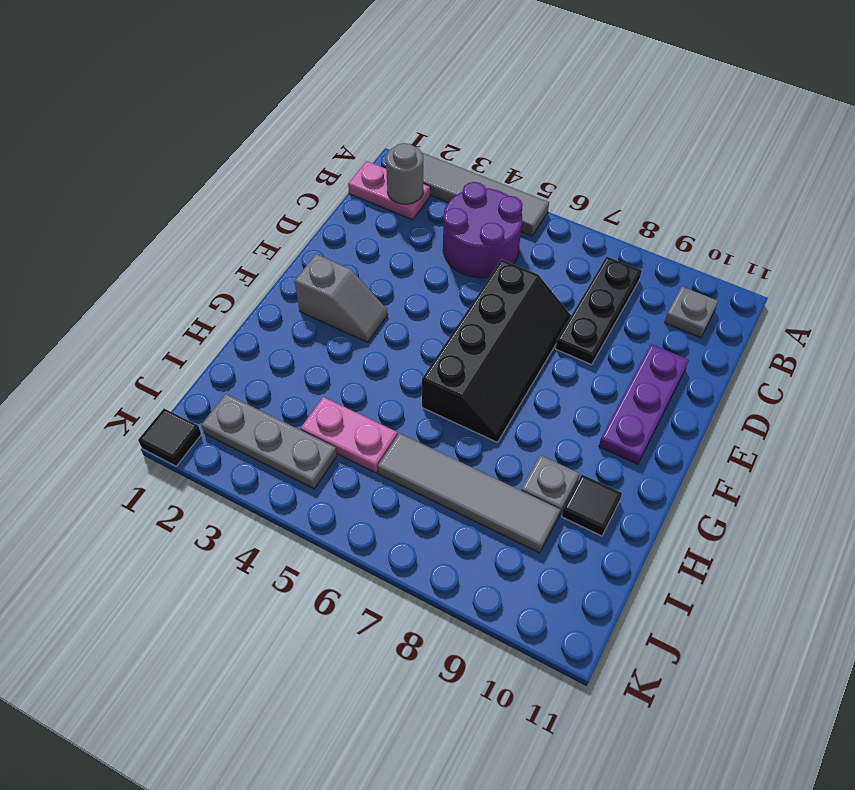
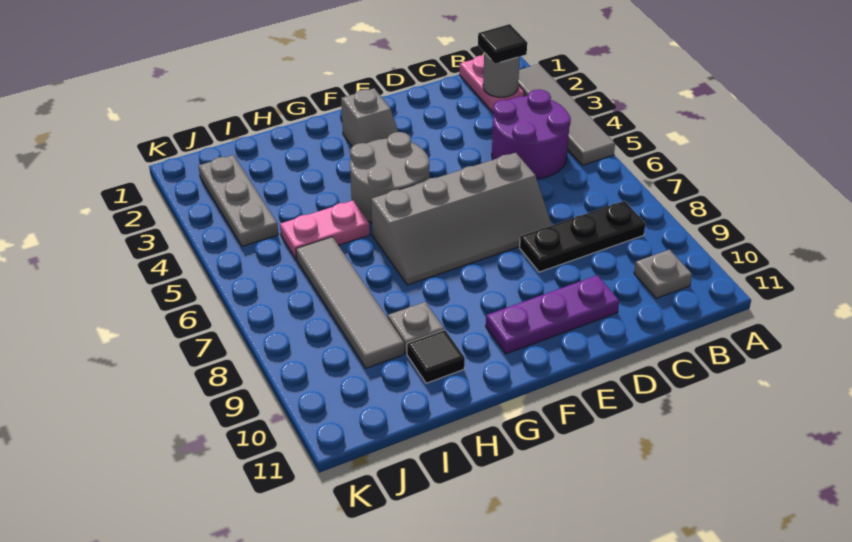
black 2x4 slope [422,260,571,442] -> grey 2x4 slope [371,153,552,285]
none -> grey 2x2 round brick [350,132,429,223]
pink 1x2 plate [301,397,398,473] -> pink 1x2 plate turned to [280,201,370,259]
black 1x1 tile [138,409,201,466] -> black 1x1 tile moved to [478,24,527,64]

